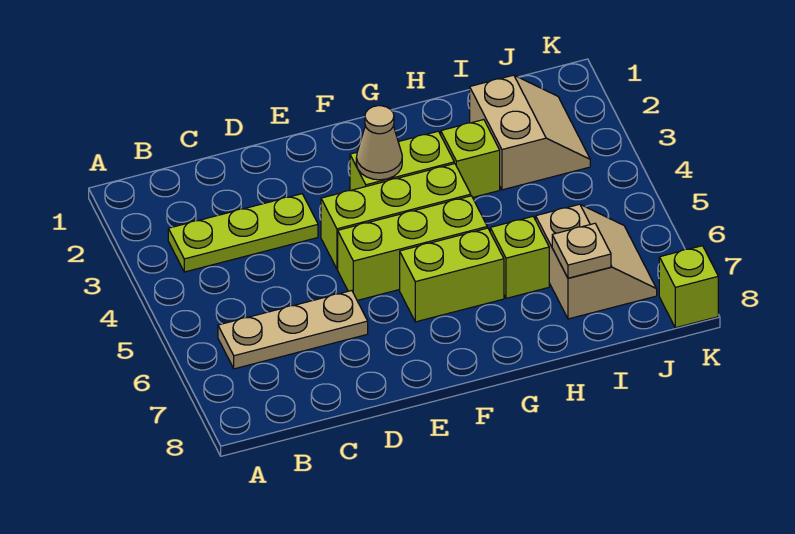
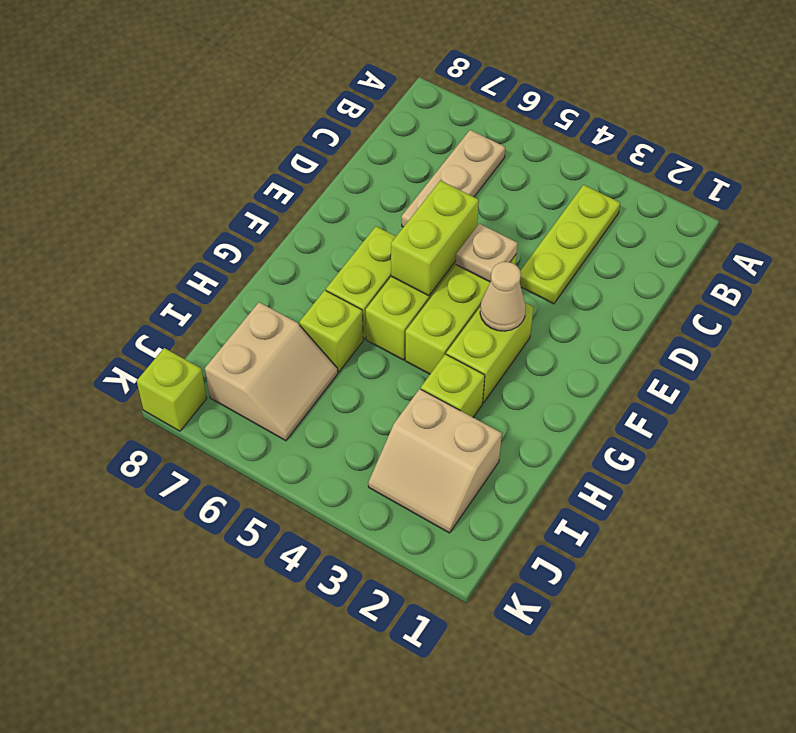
none -> lime 1x2 brick [391,181,479,296]
tan 2x2 slope [536,204,657,319] -> tan 2x2 slope turned to [205,302,338,441]
tan 1x1 plate [552,223,611,278] -> tan 1x1 plate moved to [455,224,518,282]

